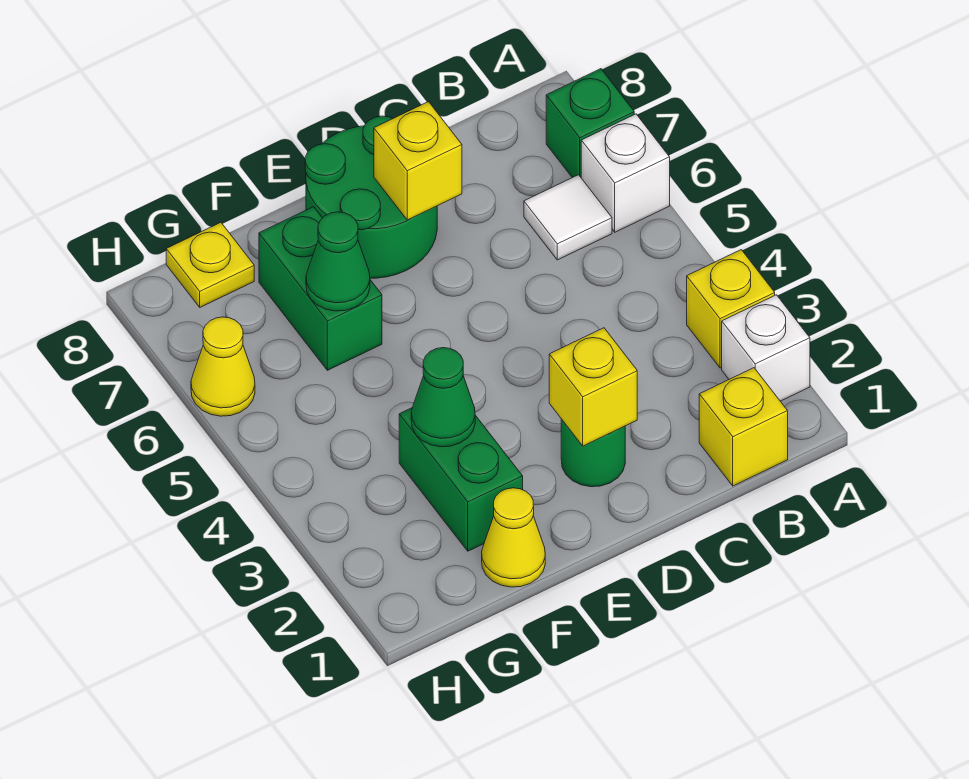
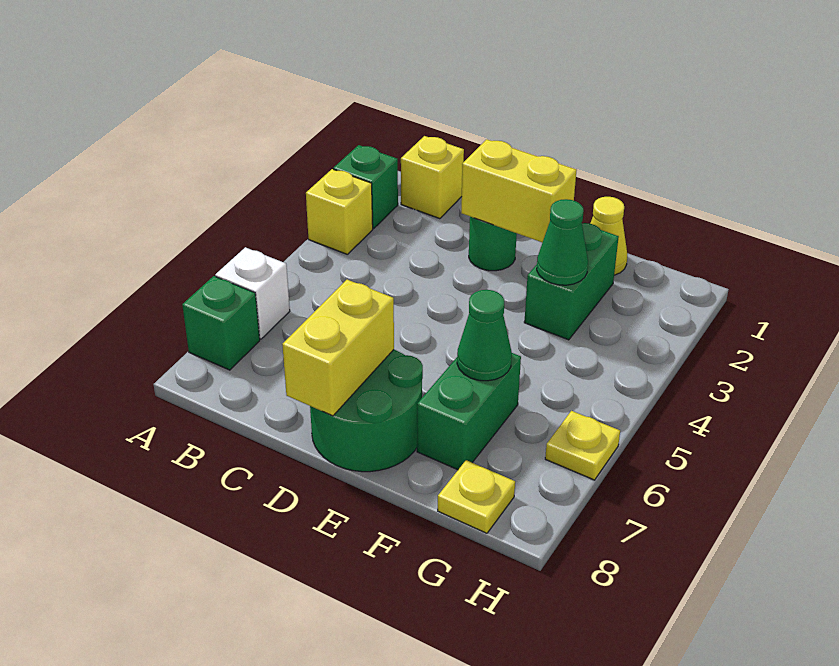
white 1x1 brick [722,295,810,401] -> green 1x1 brick [333,145,398,229]
white 1x1 tile [524,175,612,260] -> none
yellow 1x1 brick [549,328,637,446] -> yellow 1x2 brick [461,139,577,243]
yellow 1x1 brick [374,102,462,220] -> yellow 1x2 brick [282,280,394,416]
yellow 1x1 cone [191,317,255,416] -> yellow 1x1 plate [545,411,620,480]

